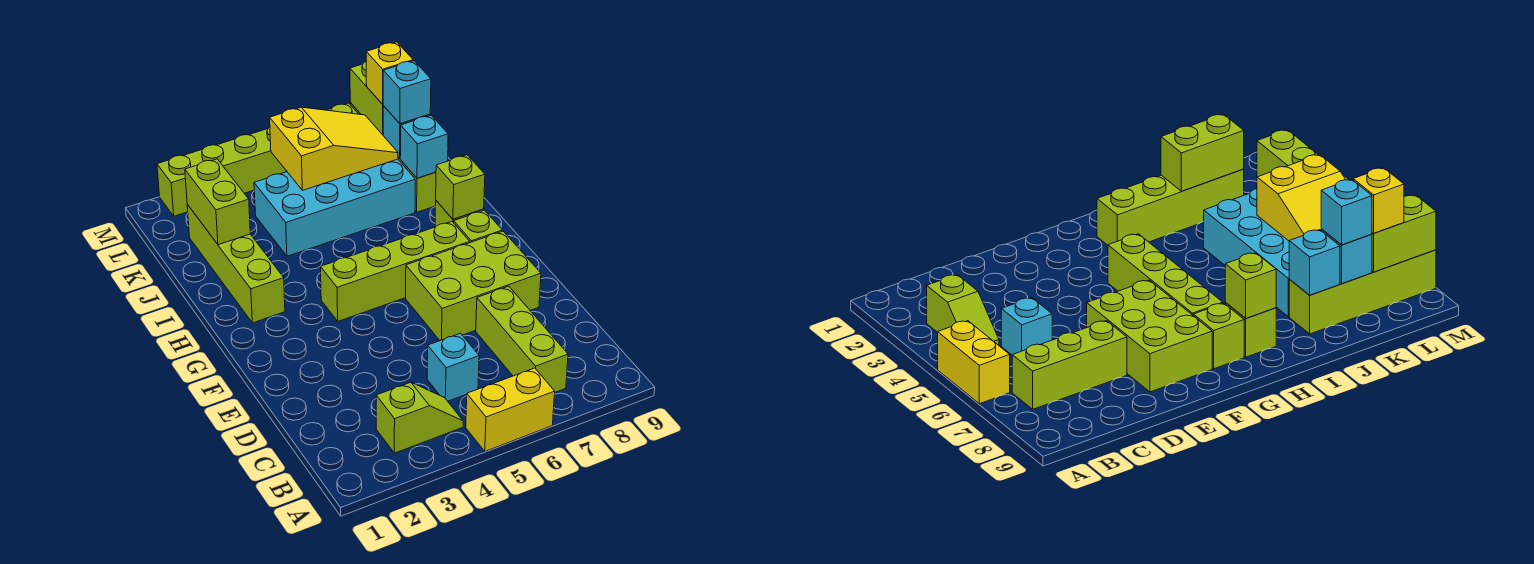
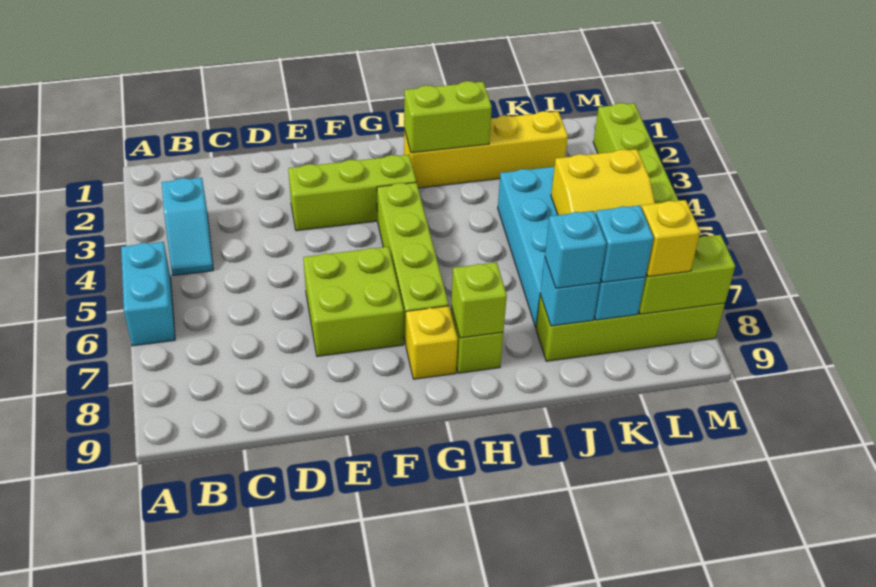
yellow 1x2 brick [466,368,555,451] -> cyan 1x2 brick [121,242,175,346]
lime 1x2 slope [376,382,463,453] -> cyan 1x2 slope [162,178,213,276]
lime 1x3 brick [476,286,568,392] -> lime 1x3 brick moved to [288,155,416,231]
cyan 1x1 brick [427,333,479,401] -> cyan 1x1 brick moved to [545,211,606,288]
lime 2x3 brick [406,231,541,341] -> lime 2x2 brick [303,247,404,356]
lime 1x1 brick [454,210,502,242] -> yellow 1x1 brick [406,306,458,379]
lime 1x4 brick [187,205,285,323] -> yellow 1x4 brick [404,111,568,188]
lime 1x2 brick [185,159,250,245] -> lime 1x2 brick moved to [404,81,492,153]

